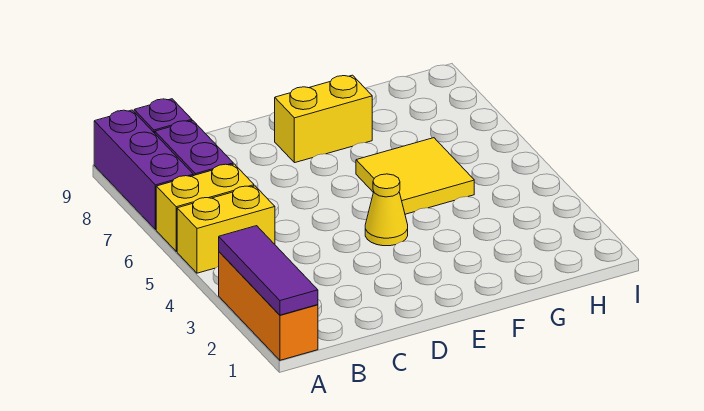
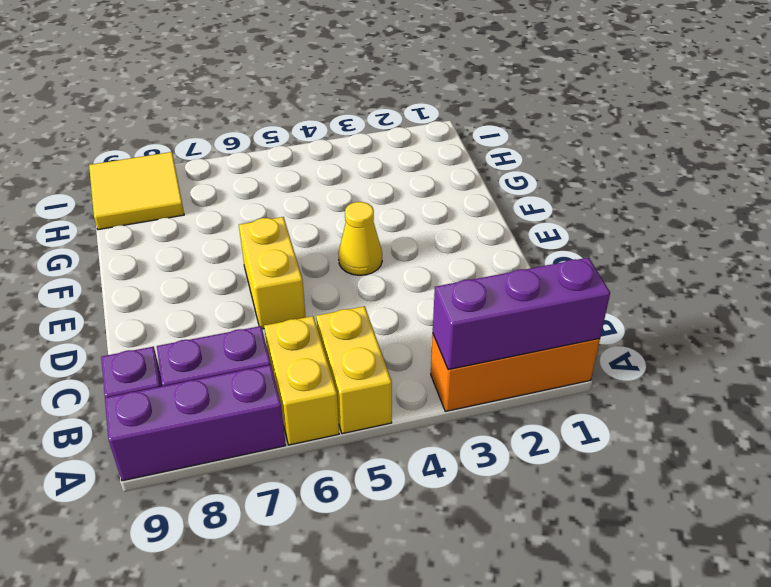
purple 1x3 tile [219,226,318,315] -> purple 1x3 brick [433,257,610,370]
yellow 1x2 brick [275,75,372,163] -> yellow 1x2 brick moved to [239,217,306,329]
yellow 2x2 tile [356,138,474,214] -> yellow 2x2 tile moved to [89,152,184,230]

